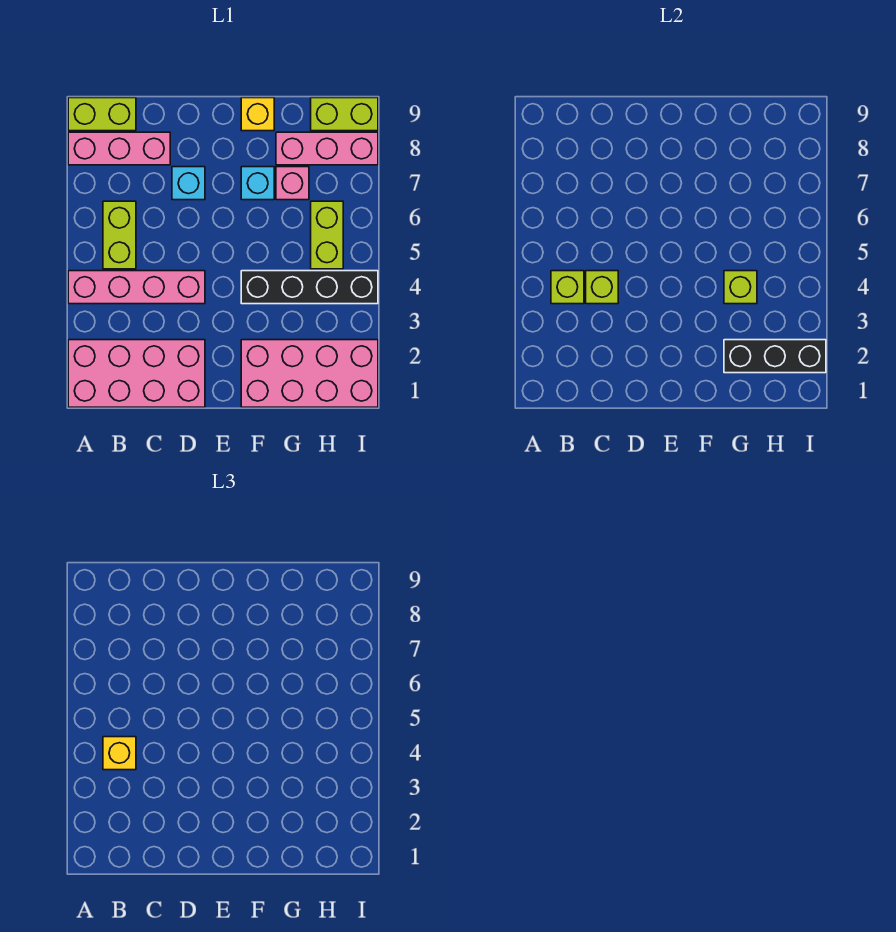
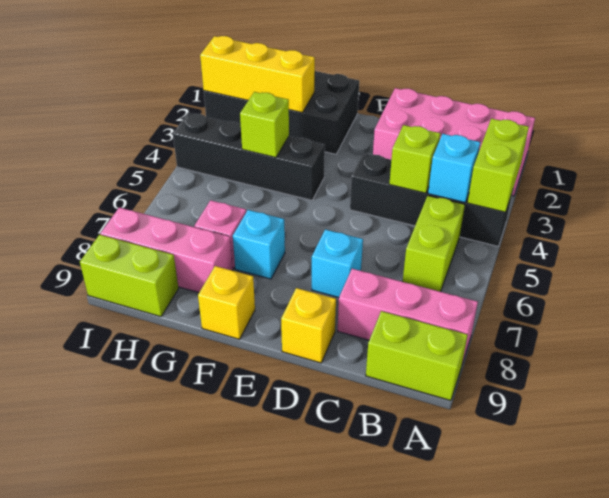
pink 1x4 brick [68,271,205,304] -> black 1x4 brick [350,153,513,246]
lime 1x1 brick [551,271,584,304] -> cyan 1x1 brick [428,134,480,202]
yellow 1x1 brick [103,737,136,770] -> yellow 1x1 brick moved to [281,288,336,363]
pink 2x4 brick [241,340,378,407] -> black 2x4 brick [204,71,359,154]
black 1x3 brick [724,340,826,373] -> yellow 1x3 brick [200,36,315,113]
lime 1x2 brick [311,201,343,269] -> lime 1x2 brick moved to [468,119,529,212]

